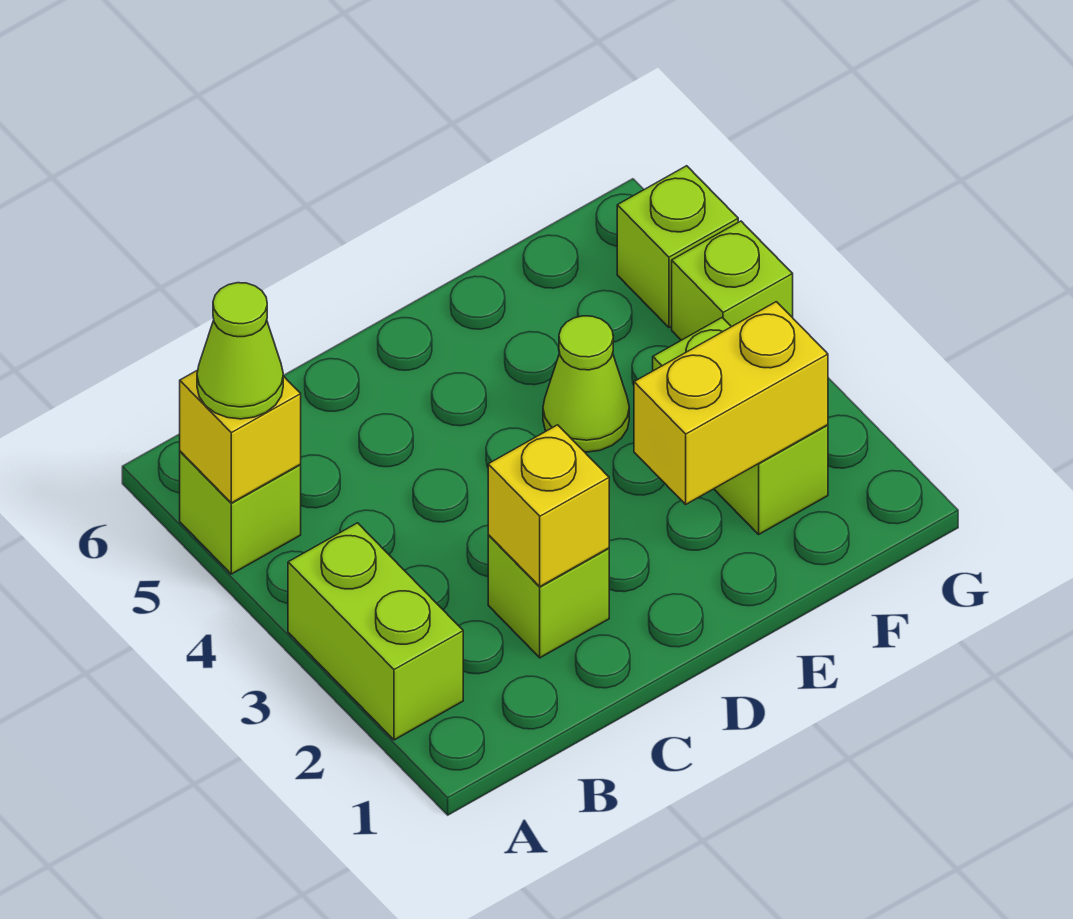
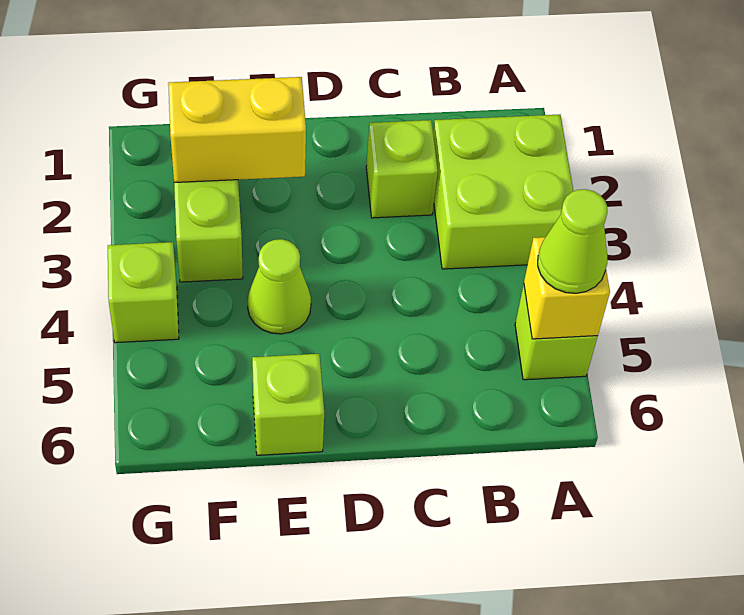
lime 1x2 brick [288,523,463,740] -> lime 2x2 brick [433,115,573,269]
yellow 1x1 brick [488,425,609,587] -> none
lime 1x1 brick [617,166,738,327] -> lime 1x1 brick moved to [252,354,324,455]

